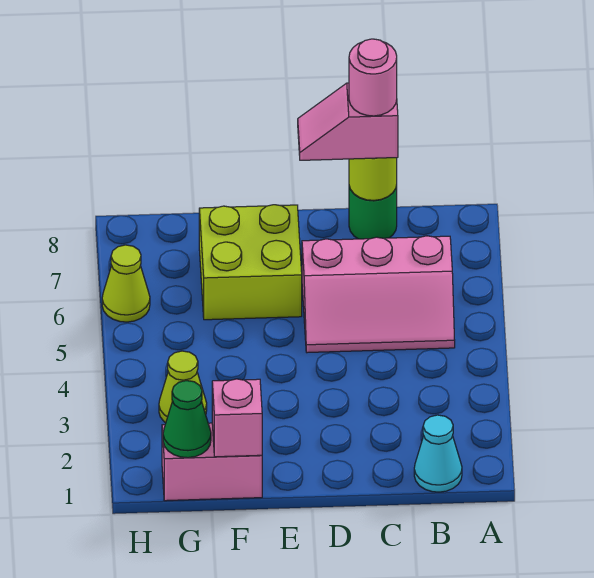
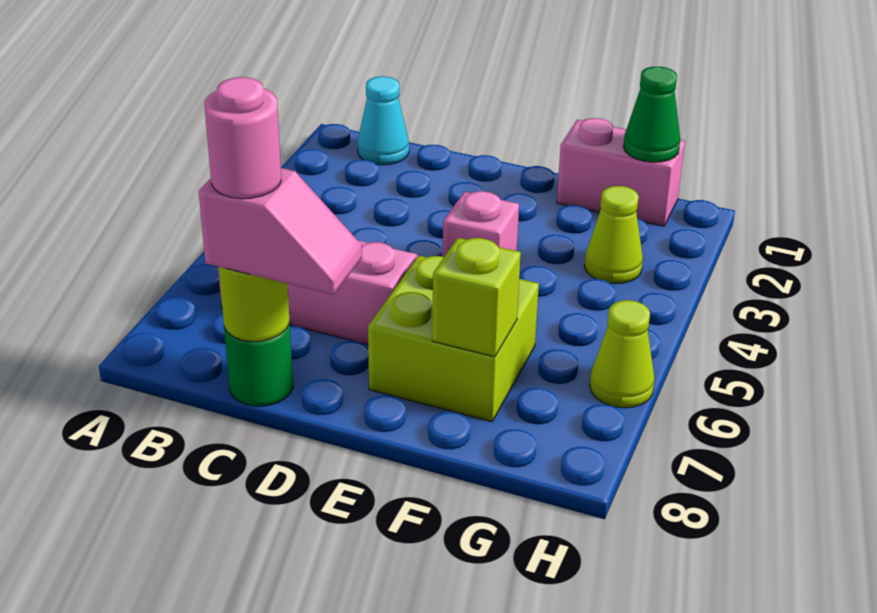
pink 1x1 brick [212,379,262,457] -> pink 1x1 brick moved to [443,191,519,257]
none -> lime 1x1 brick [432,238,521,357]

